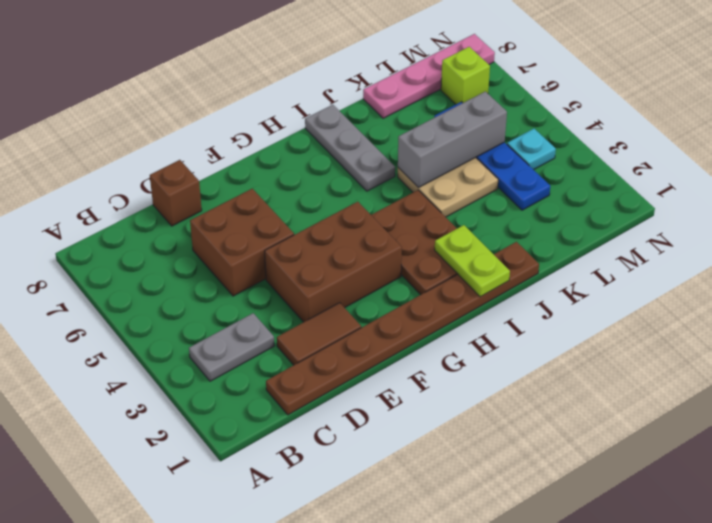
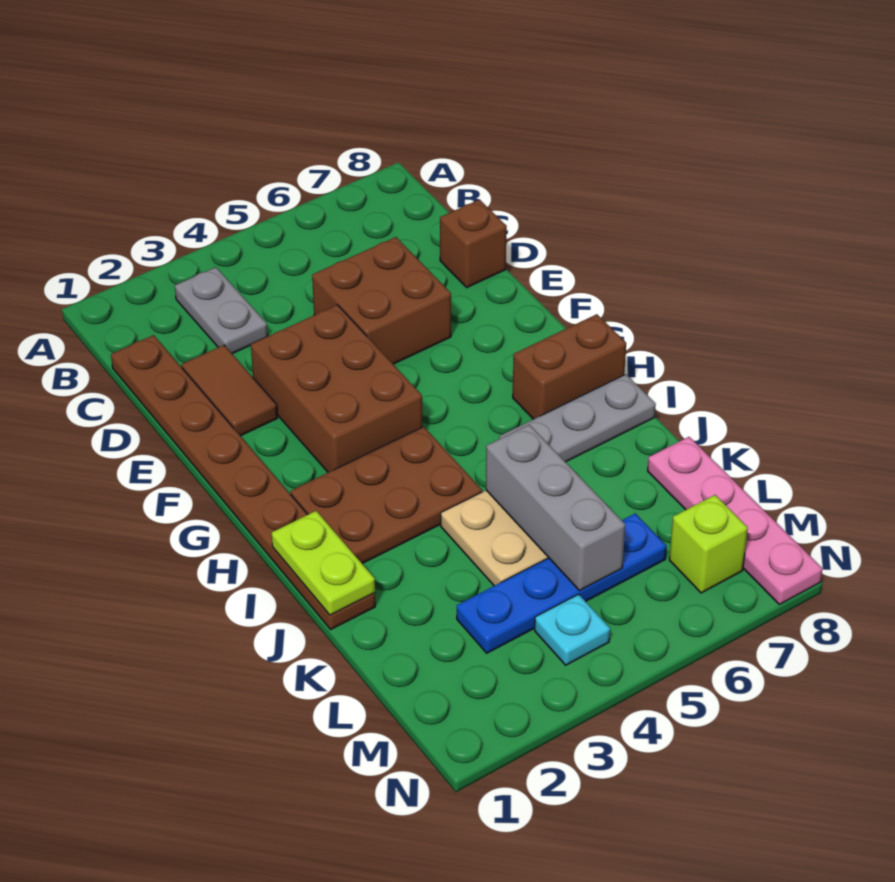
none -> brown 1x2 brick [513,314,626,419]
lime 1x2 plate [435,225,510,297] -> lime 1x2 plate turned to [272,511,375,615]

